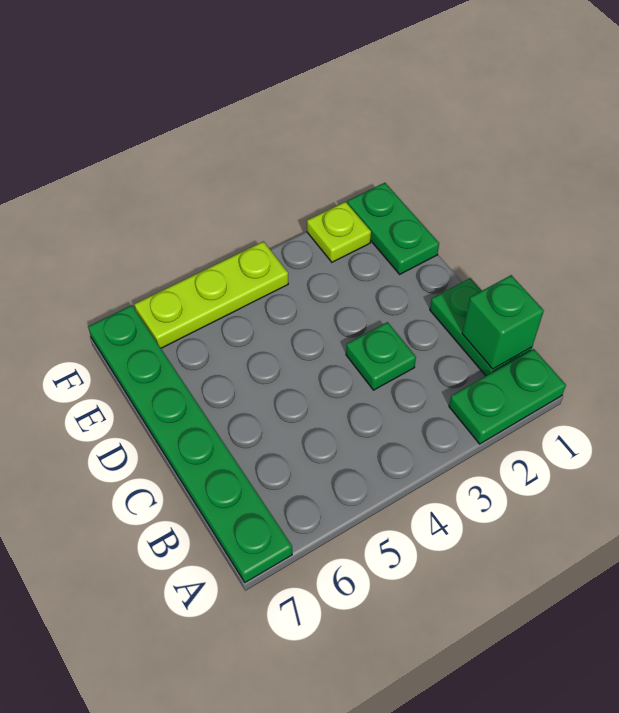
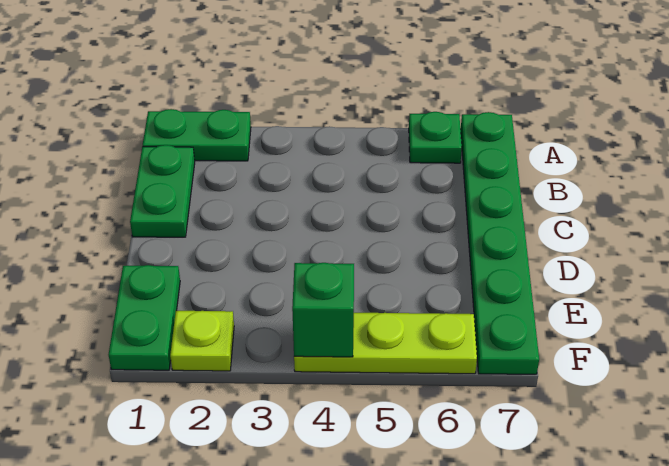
green 1x1 brick [462,275,544,369] -> green 1x1 brick moved to [292,263,354,357]
green 1x1 plate [346,322,416,390] -> green 1x1 plate moved to [409,112,462,163]

